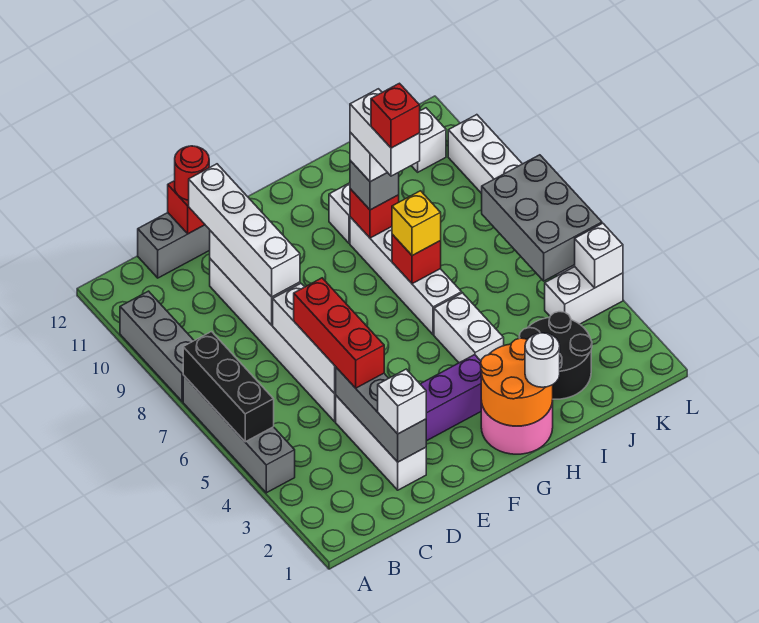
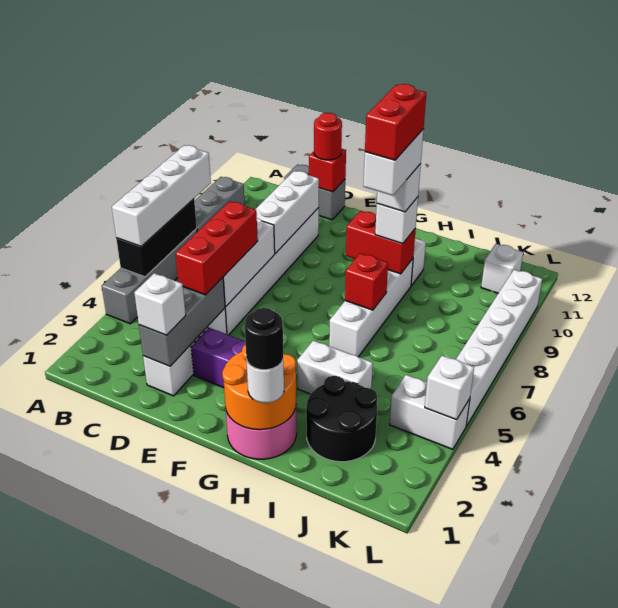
white 1x4 brick [189,164,300,297] -> white 1x4 brick moved to [112,145,211,246]
none -> black 1x1 round brick [245,308,283,370]
white 1x2 brick [434,293,504,363] -> white 1x2 brick turned to [297,340,373,394]
yellow 1x1 brick [392,191,441,256] -> none
red 1x1 brick [371,83,420,148] -> red 1x2 brick [365,84,426,160]
red 1x1 brick [350,189,399,238] -> red 1x2 brick [346,211,416,274]
grey 1x1 brick [350,161,399,210] -> white 1x1 brick [375,197,418,244]
grey 2x3 brick [482,155,602,281] -> none

